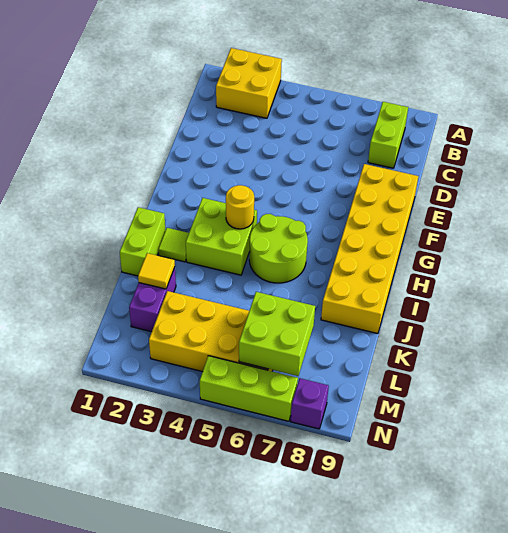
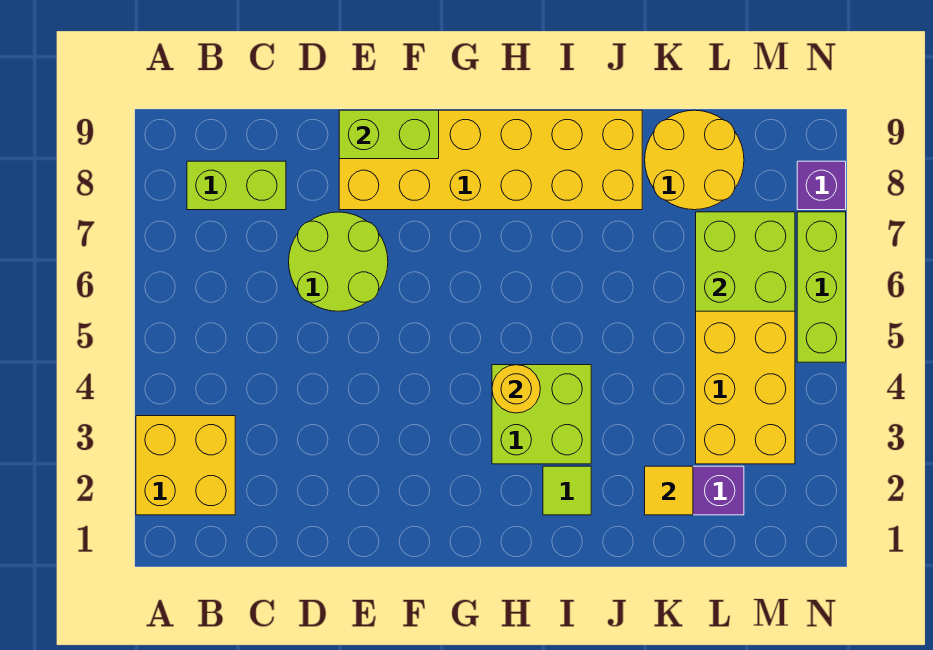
lime 2x2 round brick [249,214,308,283] -> lime 2x2 round brick moved to [289,212,388,311]
lime 1x2 brick [120,207,166,276] -> lime 1x2 brick moved to [339,110,439,159]
none -> yellow 2x2 round brick [645,110,744,210]

